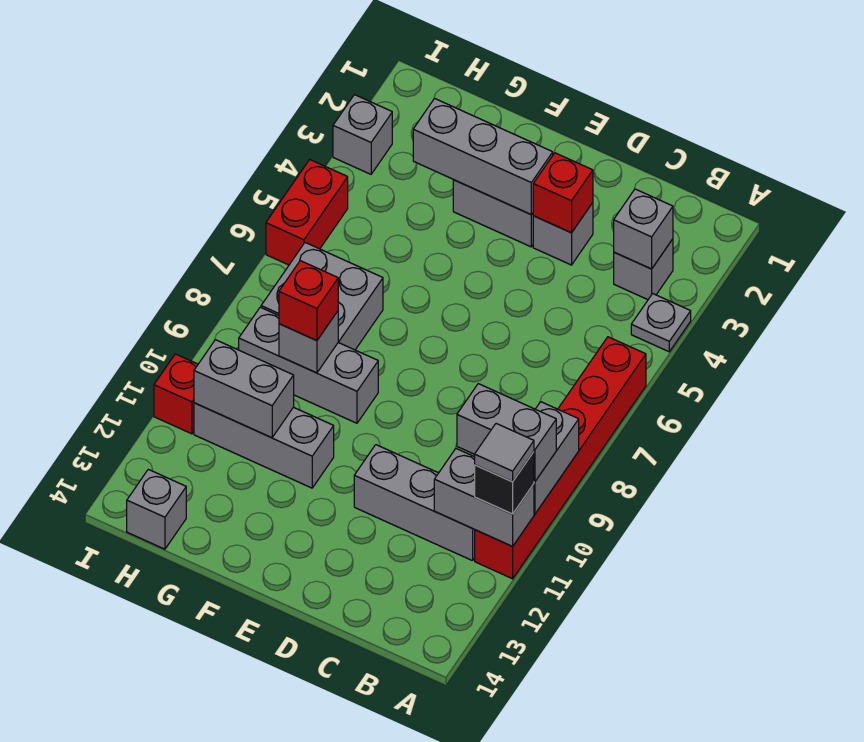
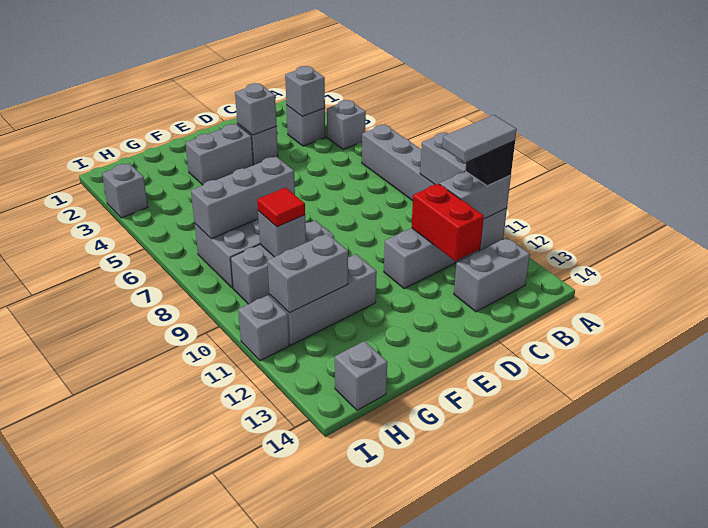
grey 1x1 plate [631,294,691,352] -> grey 1x1 brick [327,100,366,149]
red 1x6 brick [475,337,646,579] -> grey 1x6 brick [362,124,507,250]
grey 1x2 brick [457,384,556,482] -> grey 1x2 brick moved to [454,238,530,312]
grey 1x1 tile [475,424,534,482] -> grey 1x2 tile [442,115,517,163]
red 1x1 brick [533,153,593,233] -> grey 1x1 brick [235,83,277,135]
grey 1x3 brick [413,98,553,215] -> grey 1x3 brick moved to [191,157,295,239]
red 1x1 brick [279,261,338,341] -> red 1x1 tile [257,188,305,227]
red 1x2 brick [266,160,348,265] -> red 1x2 brick moved to [412,184,484,261]
red 1x1 brick [154,354,198,434] -> grey 1x1 brick [238,295,289,361]

